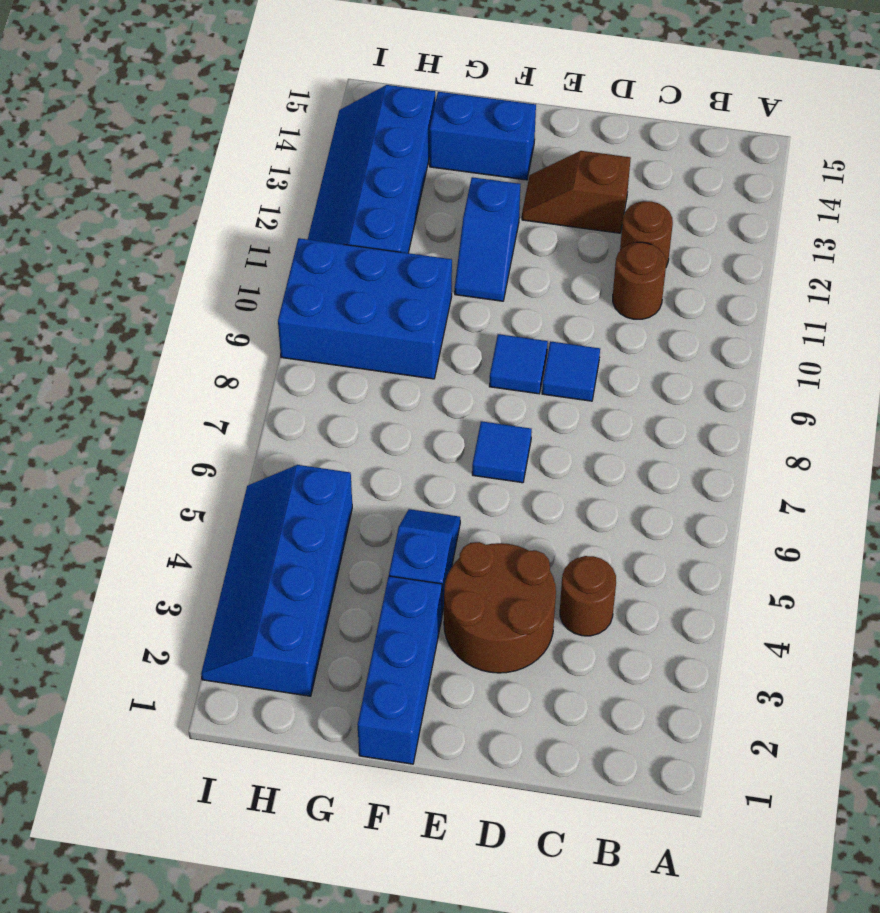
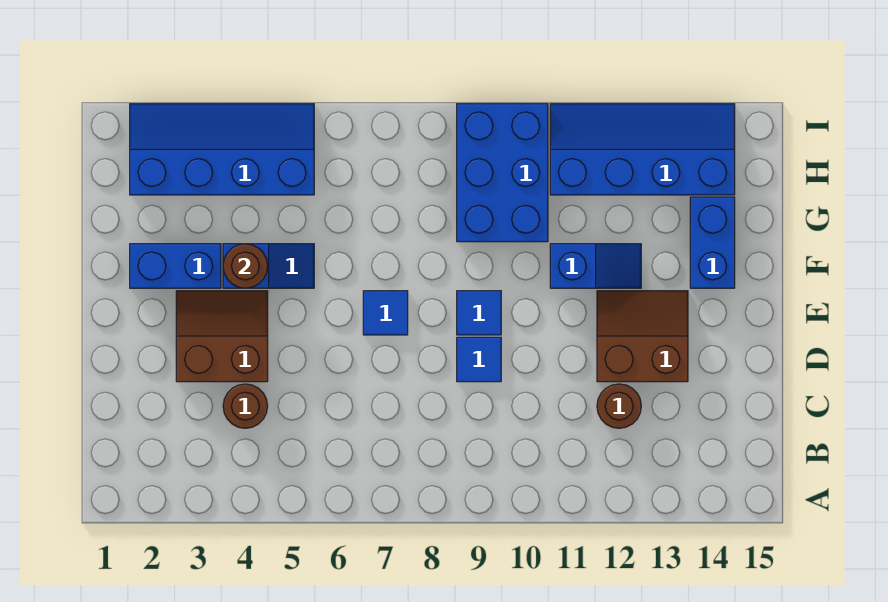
brown 1x1 round brick [613,242,666,319] -> brown 1x1 round brick moved to [223,244,268,288]
brown 2x2 round brick [444,542,556,673] -> brown 2x2 slope [176,291,268,382]
brown 1x2 slope [522,151,631,233] -> brown 2x2 slope [597,291,688,382]
blue 1x3 brick [358,576,442,764] -> blue 1x2 brick [130,244,221,288]
blue 1x2 slope [455,177,520,301] -> blue 1x2 slope turned to [550,244,641,288]

